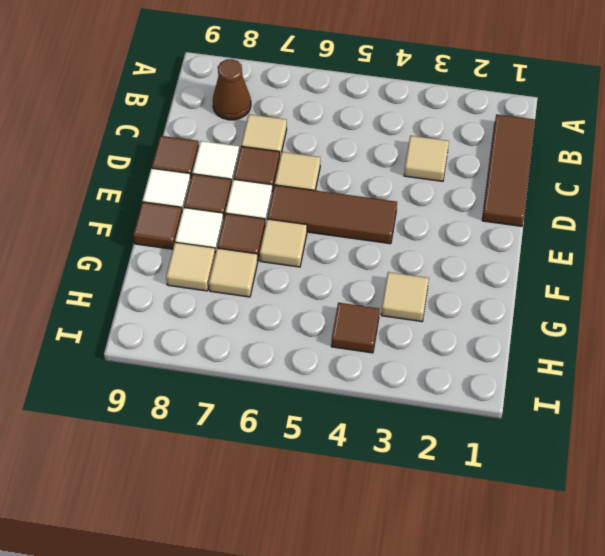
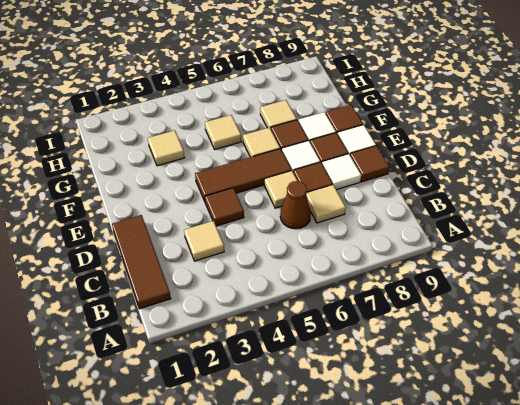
brown 1x1 cone [213,59,251,120] -> brown 1x1 cone moved to [280,181,311,229]
tan 1x1 tile [166,242,215,291] -> tan 1x1 tile moved to [205,115,241,149]
brown 1x1 tile [331,303,380,353] -> brown 1x1 tile moved to [205,188,244,226]

